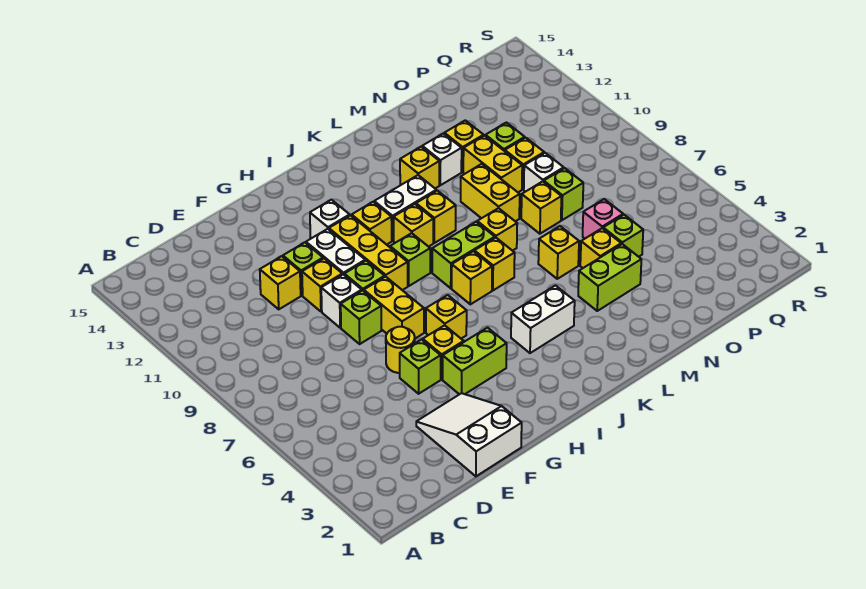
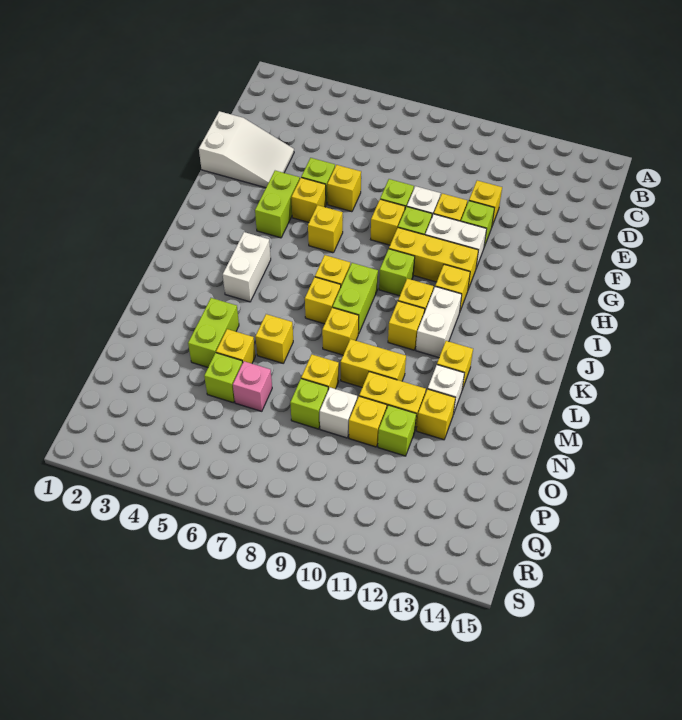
yellow 1x1 round brick [386,327,415,373] -> yellow 1x1 brick [327,165,361,212]
yellow 1x2 brick [364,277,424,338] -> yellow 1x1 brick [371,199,405,245]
white 1x1 brick [310,200,350,238] -> none

